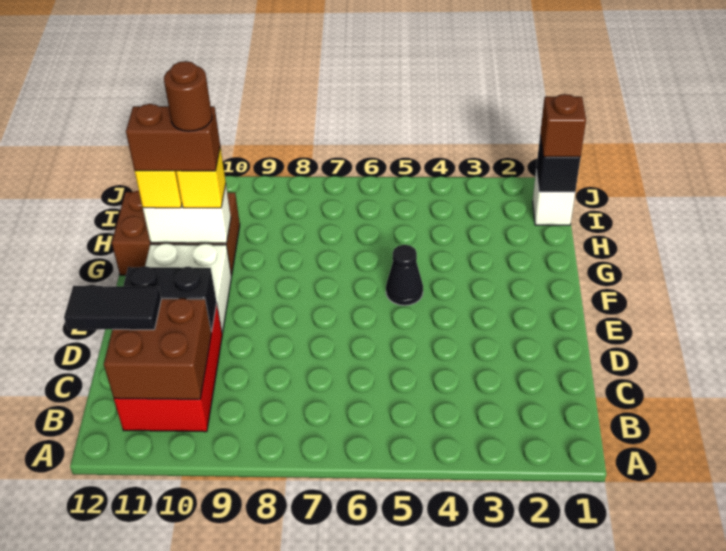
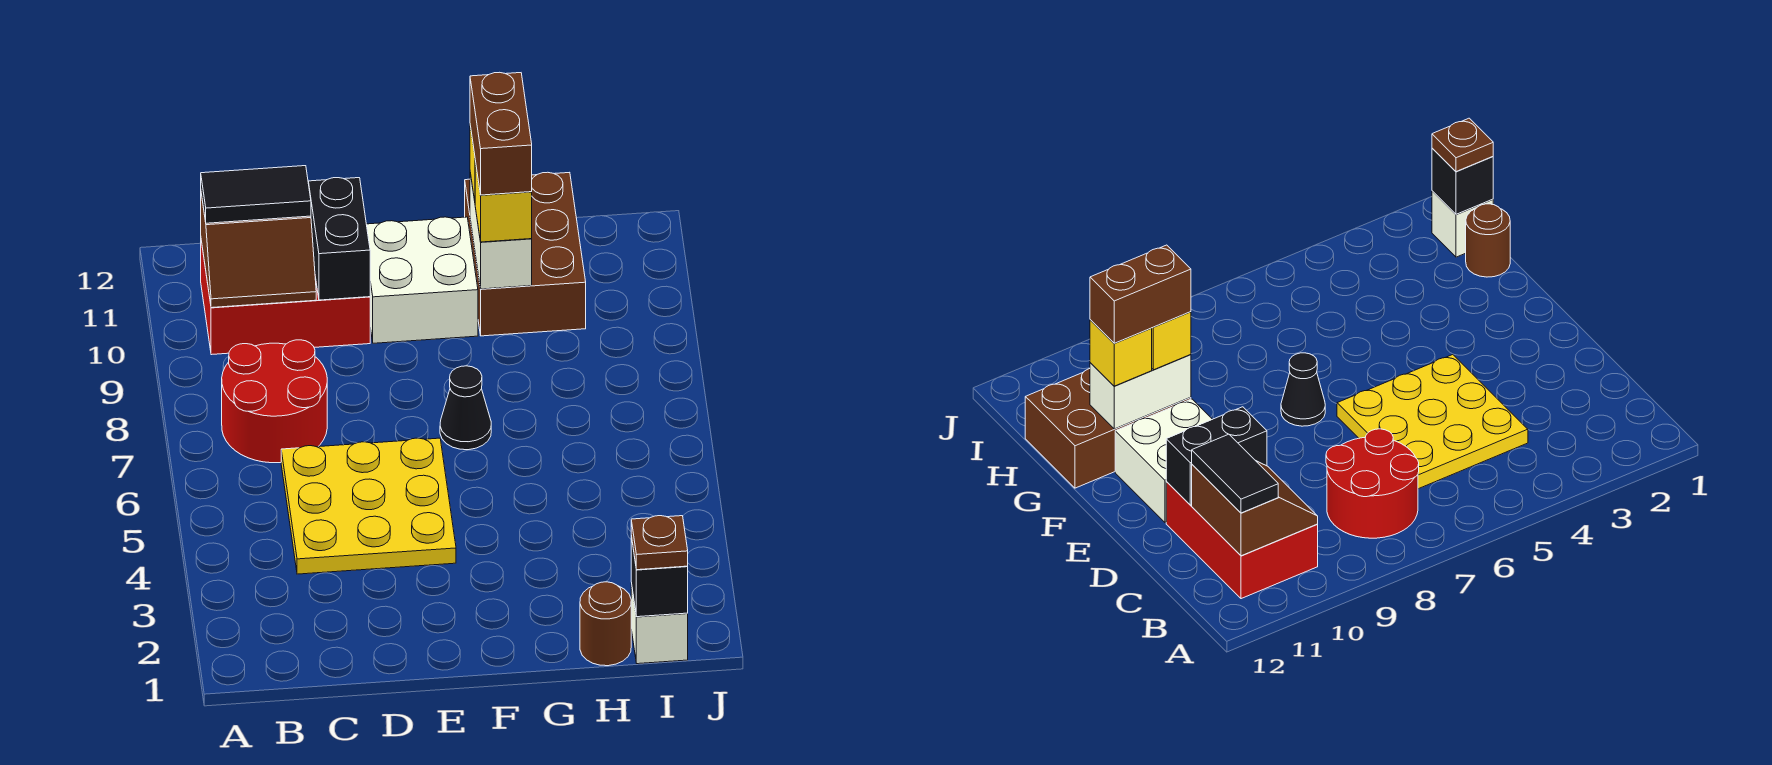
none -> red 2x2 round brick [222,340,327,463]
brown 2x2 brick [104,298,211,399] -> brown 2x2 slope [201,194,316,308]
none -> yellow 3x3 plate [281,438,456,574]
black 1x2 tile [64,286,161,330] -> black 1x2 tile turned to [201,166,311,223]
black 1x1 cone [386,245,423,305] -> black 1x1 cone moved to [440,366,491,450]
brown 1x1 round brick [164,61,212,131] -> brown 1x1 round brick moved to [580,582,631,666]
brown 1x1 brick [540,94,586,157] -> brown 1x1 plate [631,516,688,570]

